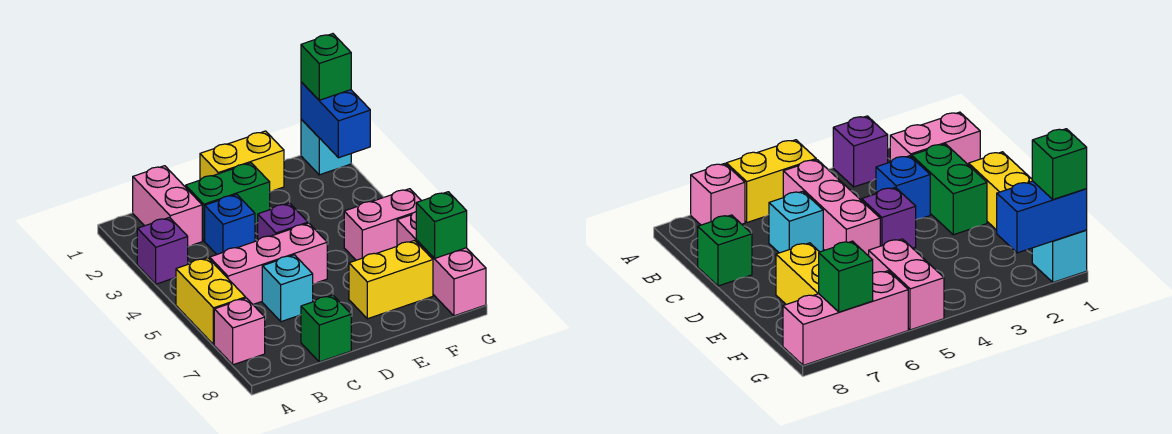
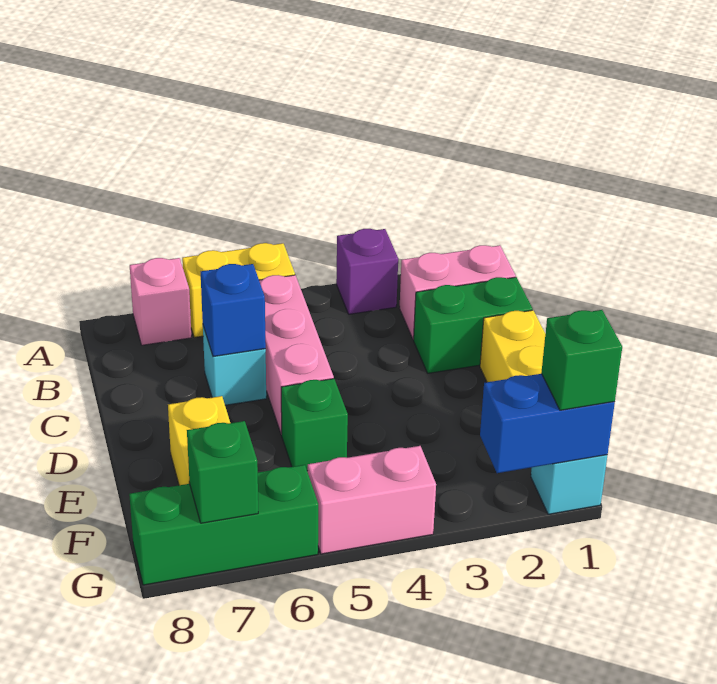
green 1x2 brick [186,163,270,241] -> green 1x2 brick turned to [414,277,533,373]
blue 1x1 brick [205,194,255,254] -> blue 1x1 brick moved to [201,264,266,357]
green 1x1 brick [301,295,351,362] -> green 1x1 brick moved to [281,379,348,471]
purple 1x1 brick [258,203,308,240] -> none
pink 1x2 brick [344,189,421,260] -> pink 1x2 brick turned to [308,446,436,554]
pink 1x3 brick [397,212,486,316] -> green 1x3 brick [129,465,318,585]

